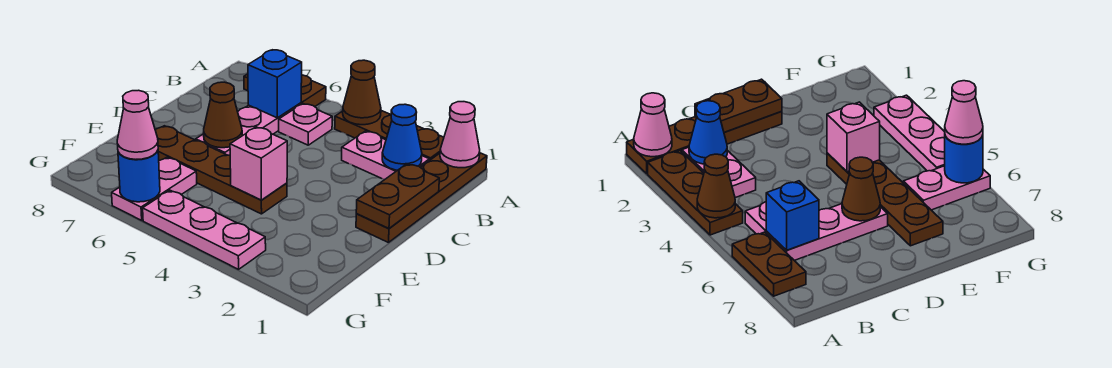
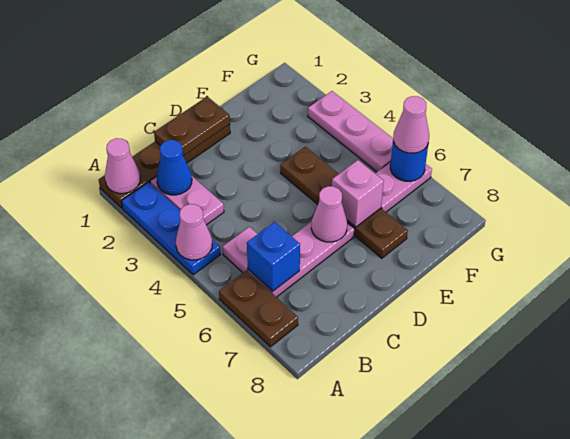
brown 1x3 plate [335,111,444,161] -> blue 1x3 plate [121,182,220,275]
brown 1x1 cone [343,60,381,125] -> pink 1x1 cone [176,204,212,260]
brown 1x1 cone [204,82,242,148] -> pink 1x1 cone [311,186,347,242]
pink 1x1 brick [230,127,287,200] -> pink 1x1 brick moved to [332,160,384,227]

